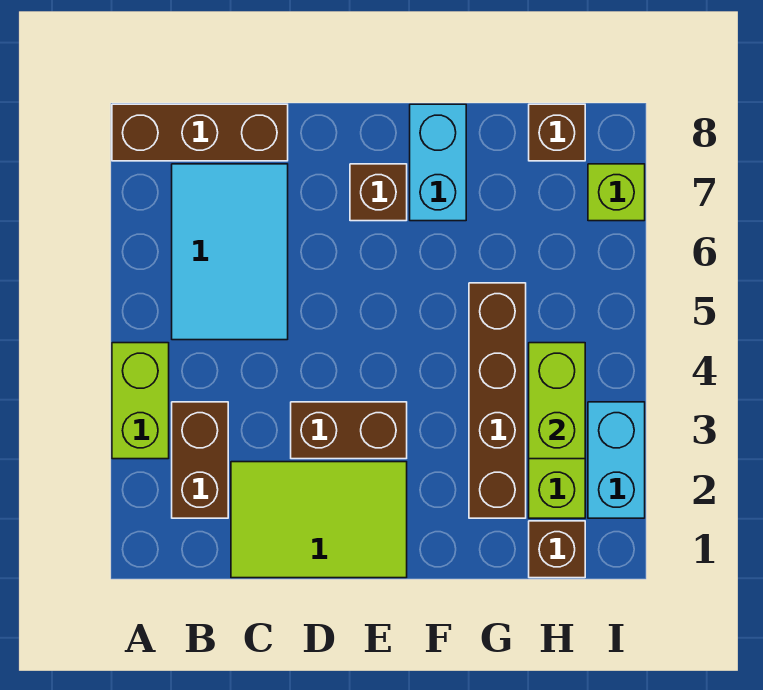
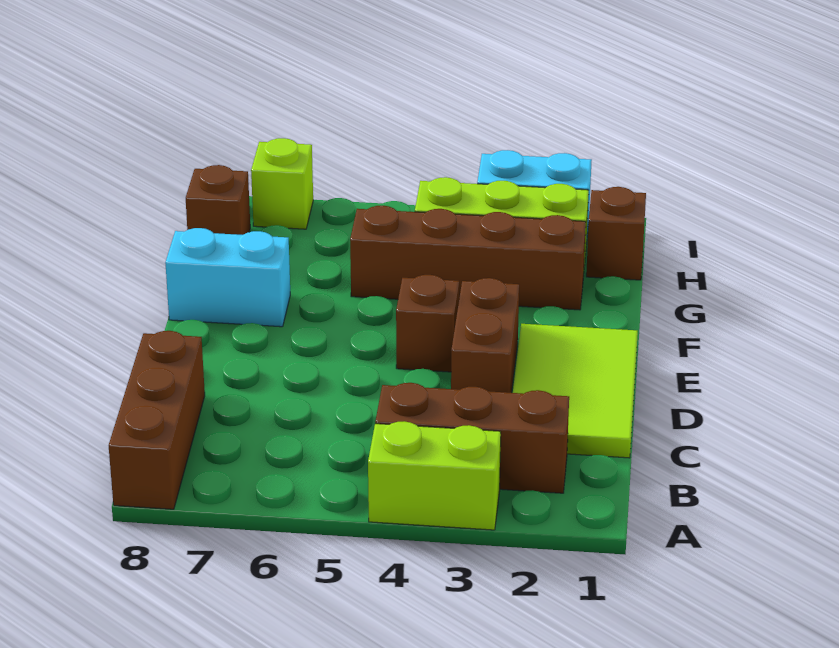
brown 1x2 brick [172,402,228,518] -> brown 1x3 brick [375,383,569,493]
cyan 2x3 tile [172,164,288,340] -> none
brown 1x1 brick [350,164,407,221] -> brown 1x1 brick moved to [396,275,459,372]
lime 1x2 brick [529,343,585,459] -> none

